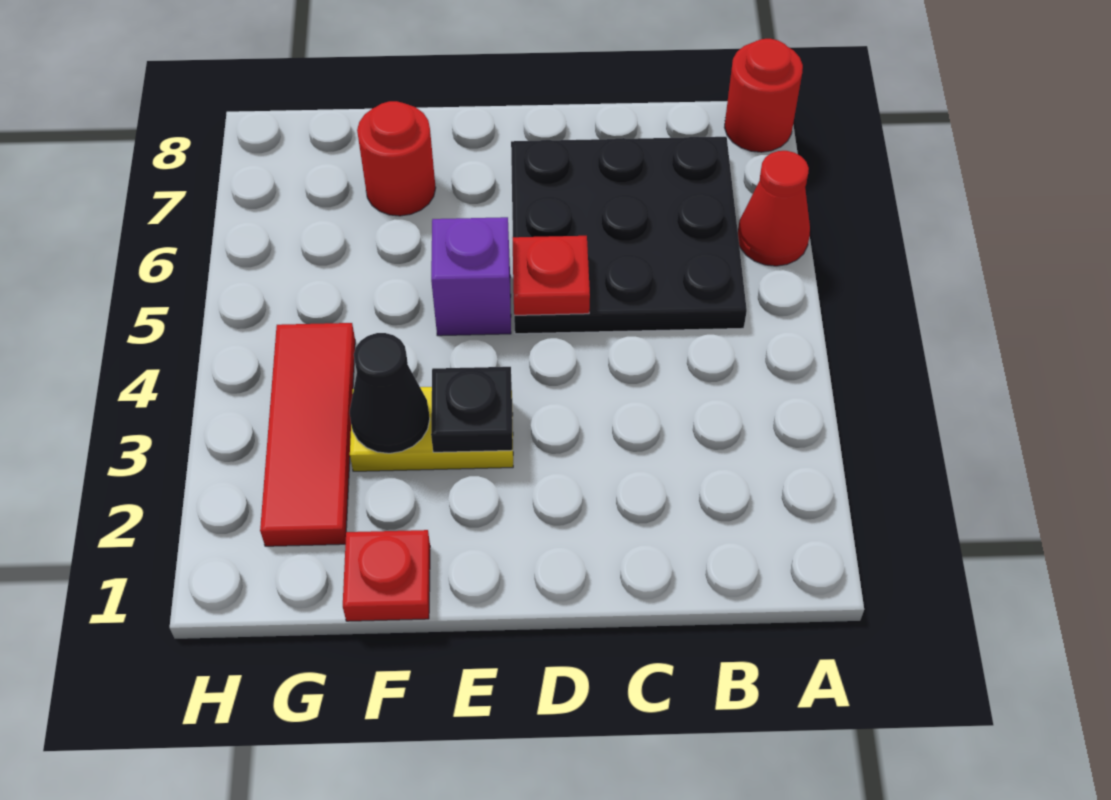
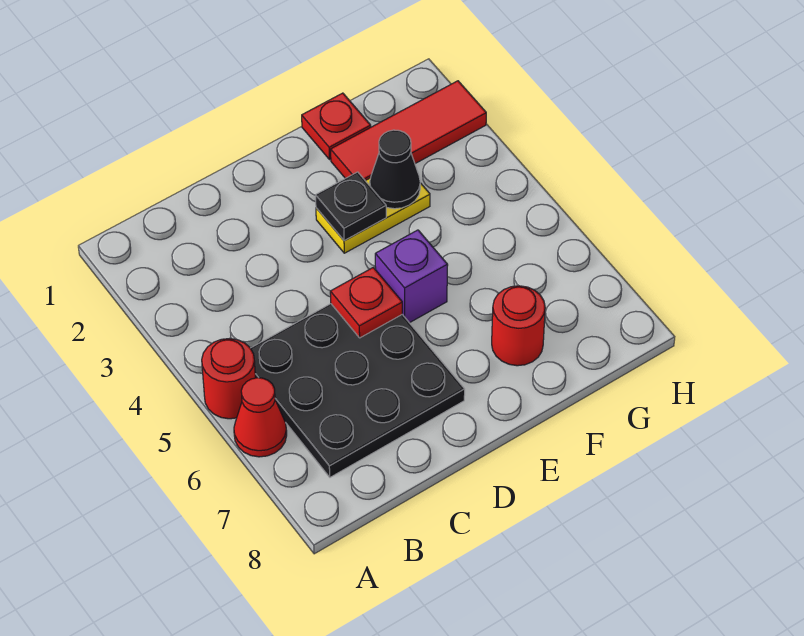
red 1x1 round brick [724,39,803,152] -> red 1x1 round brick moved to [202,339,255,419]
red 1x3 tile [260,323,355,546] -> red 1x3 tile turned to [331,81,486,181]

